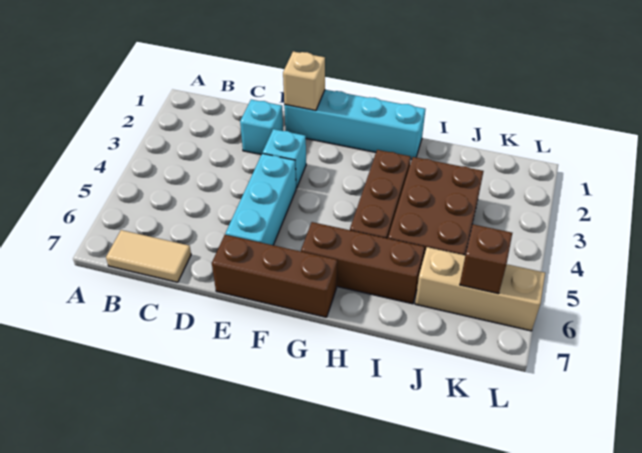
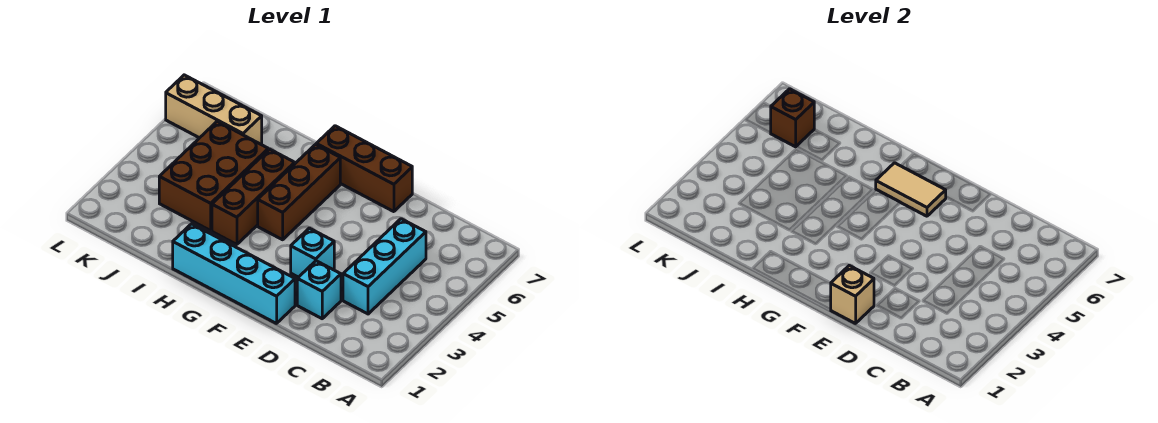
tan 1x2 tile [106,230,191,282] -> tan 1x2 tile moved to [876,163,946,216]
cyan 1x3 brick [225,153,296,245] -> cyan 1x3 brick moved to [343,219,426,314]
brown 1x3 brick [301,222,425,304] -> brown 1x3 brick turned to [258,145,340,240]

